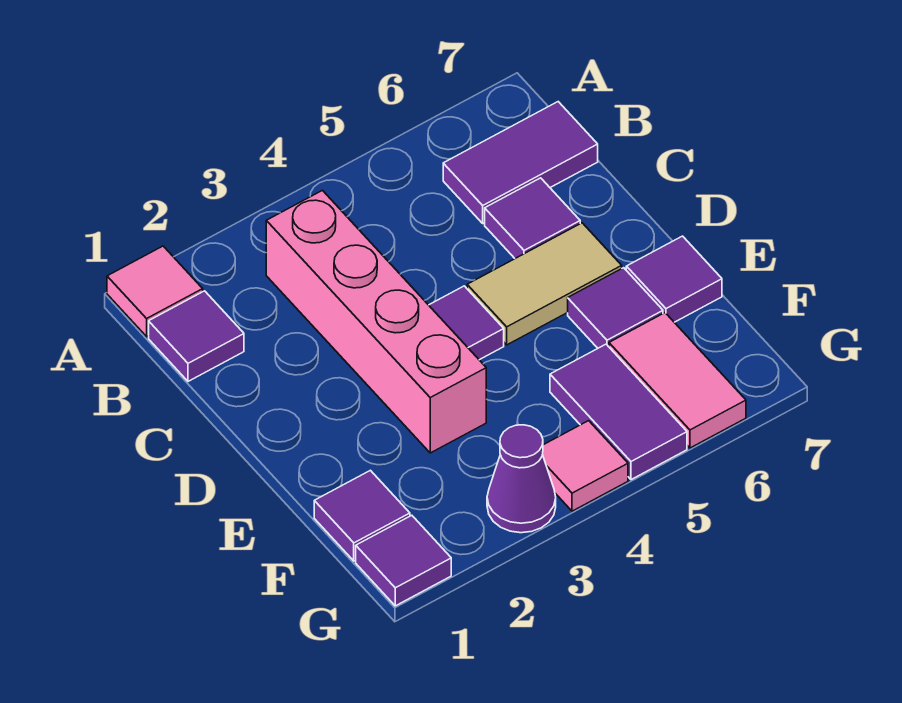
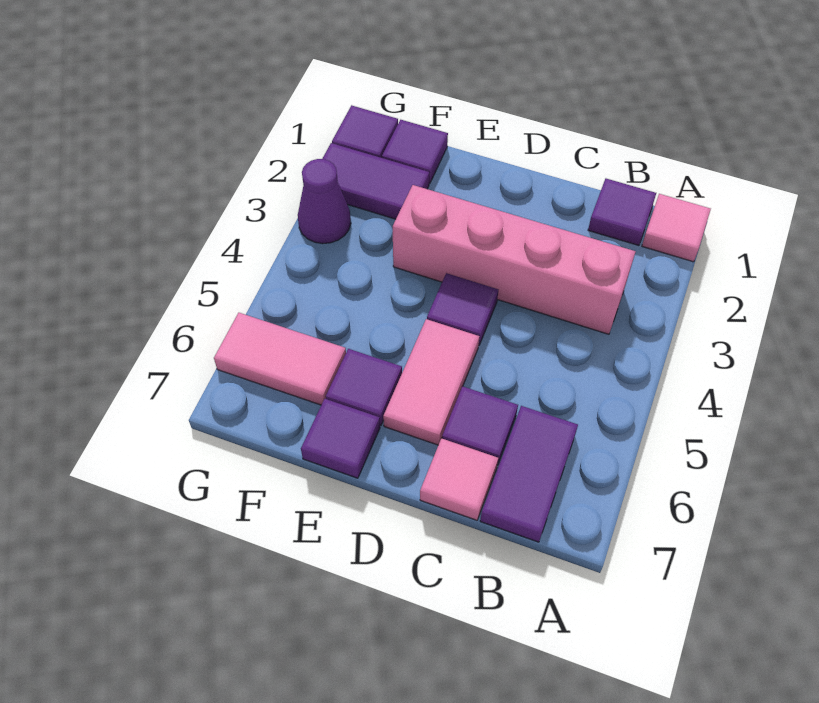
tan 1x2 tile [467,223,622,345] -> pink 1x2 tile [383,319,479,445]
purple 1x2 tile [550,344,687,480] -> purple 1x2 tile moved to [322,143,429,219]
pink 1x1 tile [543,421,628,511] -> pink 1x1 tile moved to [420,438,498,520]

